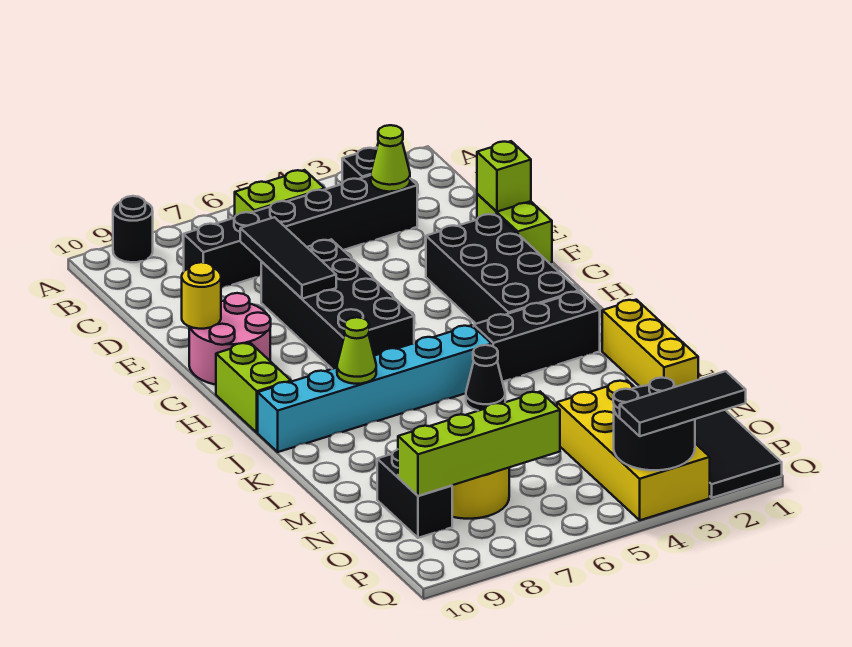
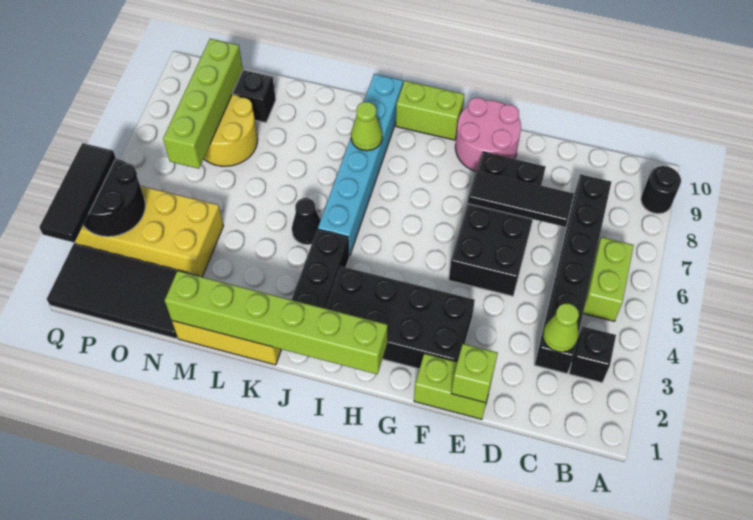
black 2x4 brick [261,239,414,369] -> black 2x4 brick turned to [449,152,546,296]
yellow 1x1 round brick [182,262,221,329] -> none
none -> lime 1x6 brick [165,271,388,374]

